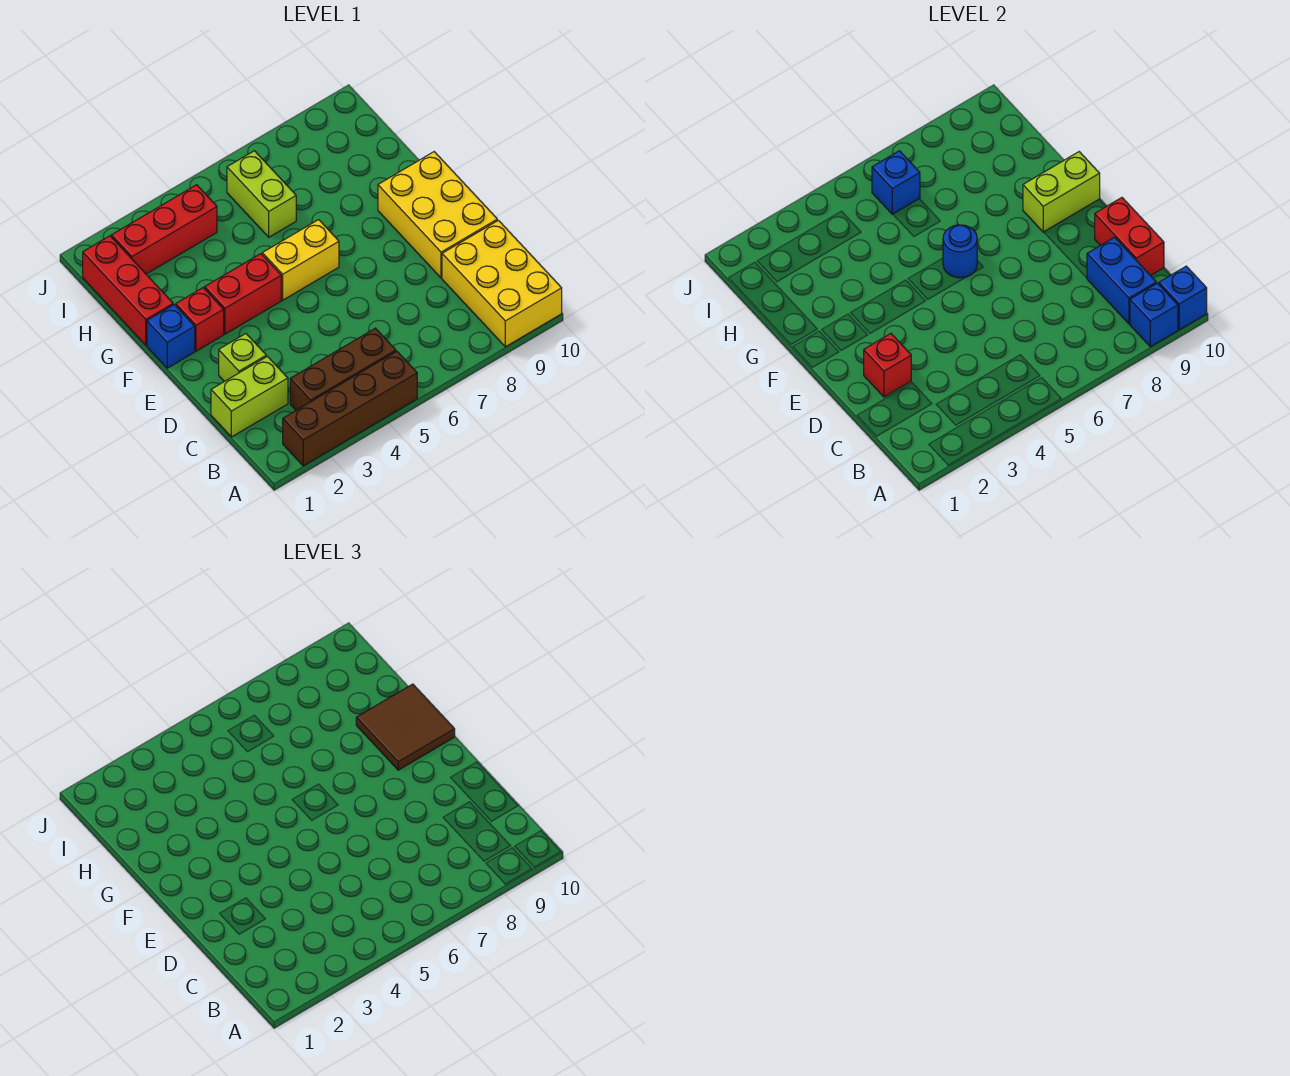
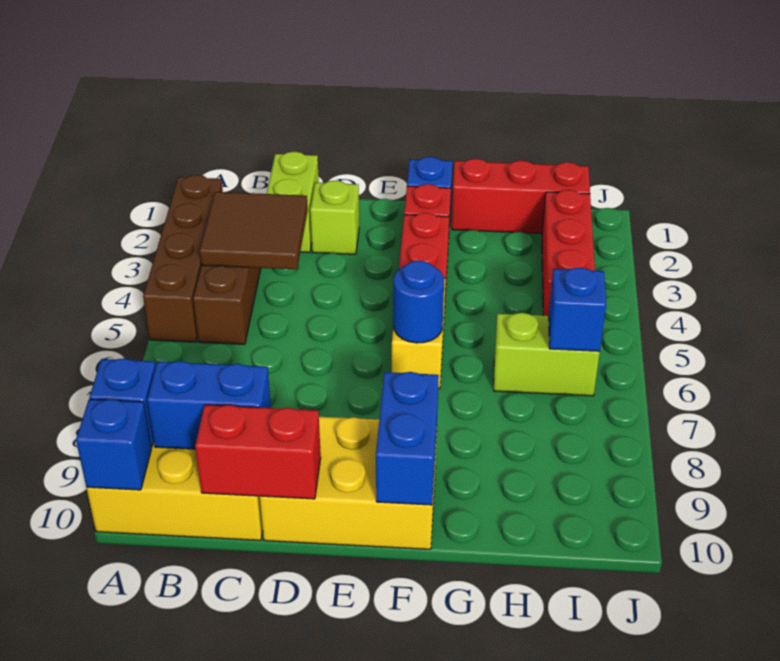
red 1x1 brick [864,334,911,397] -> none
lime 1x2 brick [1023,152,1100,232] -> blue 1x2 brick [376,372,439,505]
brown 2x2 tile [356,684,455,770] -> brown 2x2 tile moved to [200,192,308,270]

